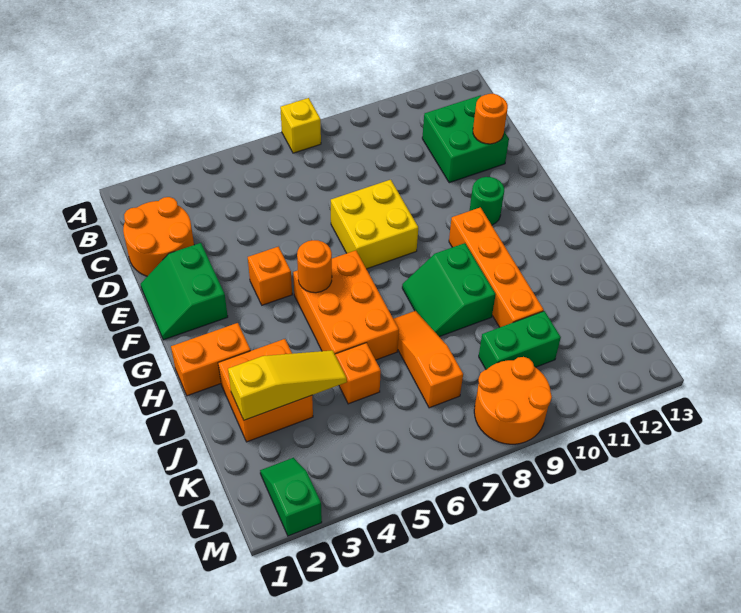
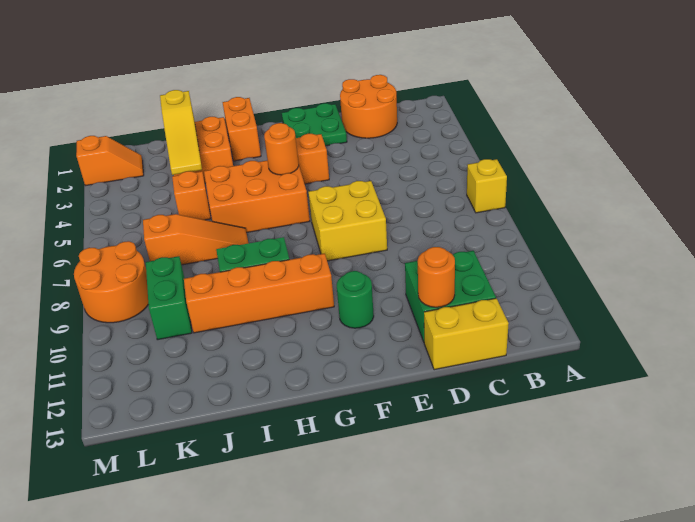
none -> yellow 1x2 brick [424,298,509,370]
green 2x2 slope [141,243,228,340] -> green 2x2 plate [282,103,347,146]
green 1x2 slope [260,458,322,536] -> orange 1x2 slope [76,136,144,186]

